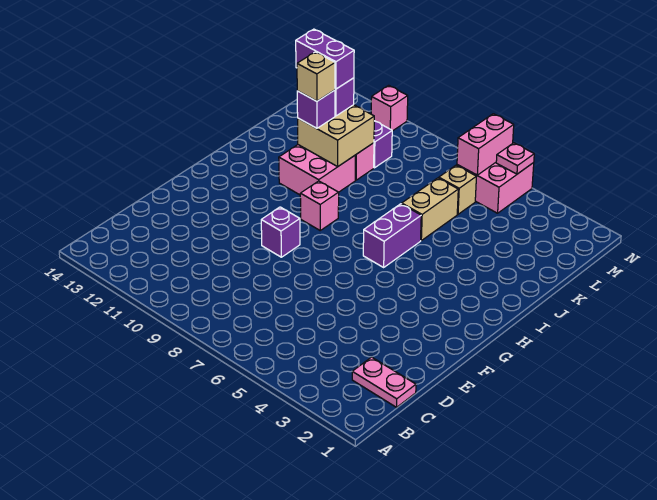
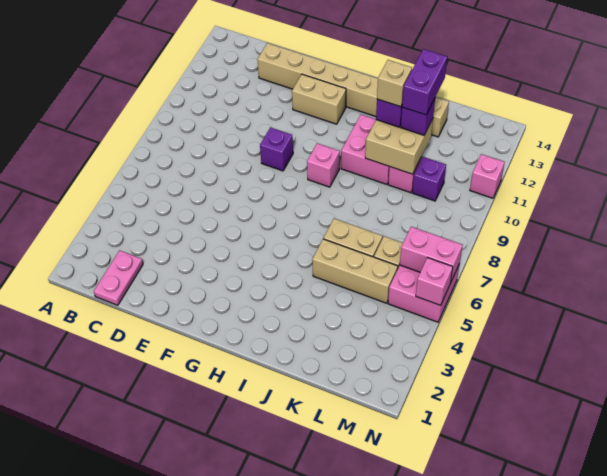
none -> tan 1x8 brick [257,43,449,137]
none -> tan 1x2 brick [292,74,346,124]
purple 1x2 brick [363,204,421,267] -> none
none -> tan 1x3 brick [312,239,398,303]
pink 1x1 plate [496,143,534,174] -> pink 1x1 brick [416,258,453,305]

